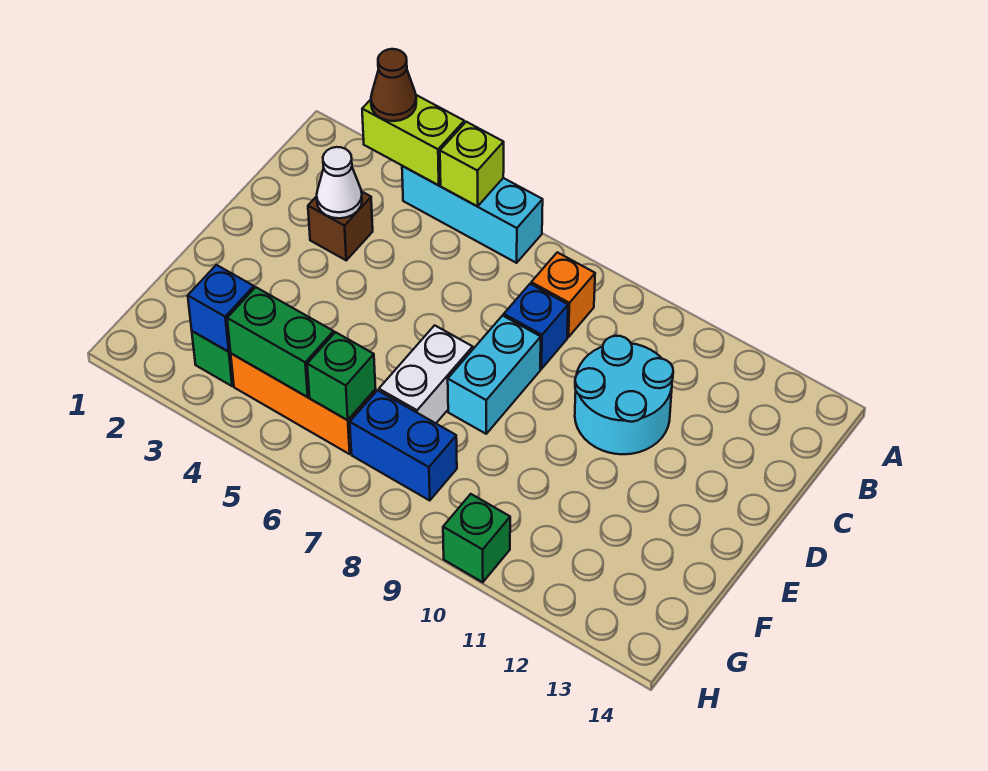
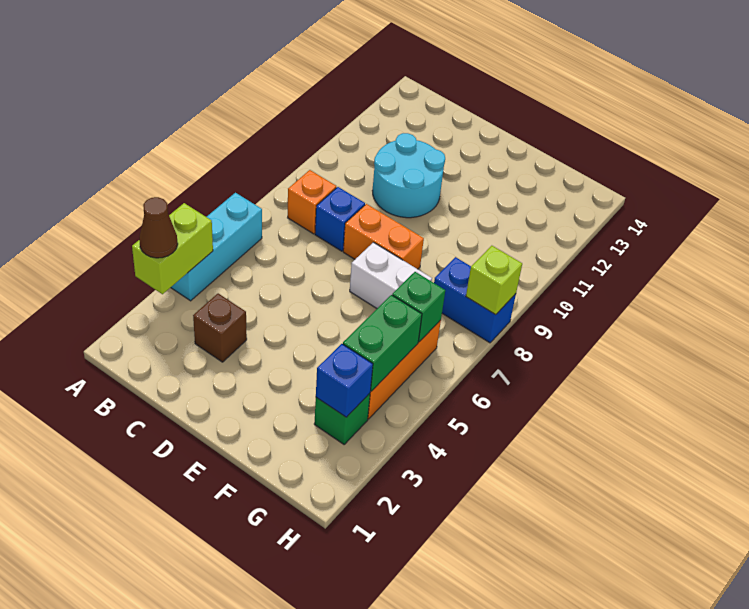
lime 1x1 brick [440,122,504,206] -> lime 1x1 brick moved to [466,246,522,315]
white 1x1 cone [317,147,362,218] -> none
cyan 1x2 brick [448,316,541,434] -> orange 1x2 brick [343,204,424,269]
blue 1x2 brick [350,390,457,500] -> blue 1x2 brick turned to [434,257,516,343]
green 1x1 brick [443,494,510,582] -> none

